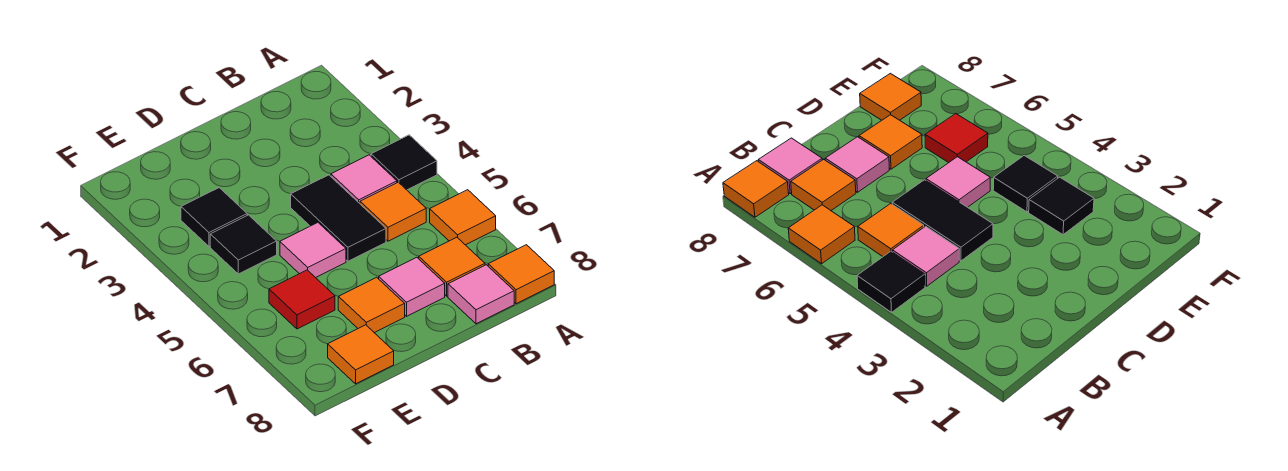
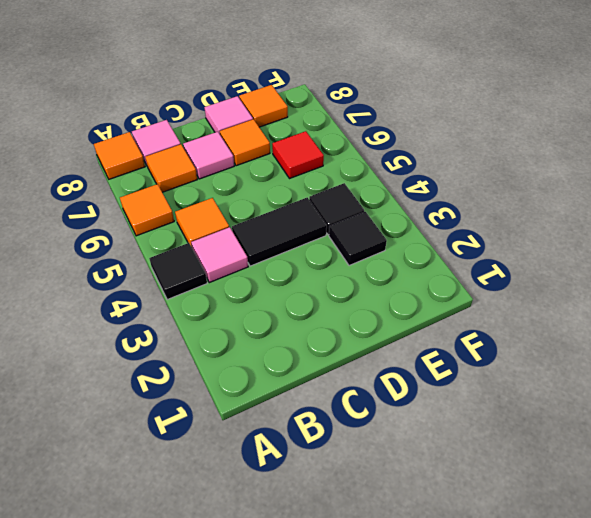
black 1x2 tile [291,175,386,261] -> black 1x2 tile turned to [232,197,327,266]
pink 1x1 tile [280,223,346,278] -> pink 1x1 tile moved to [204,96,253,134]

